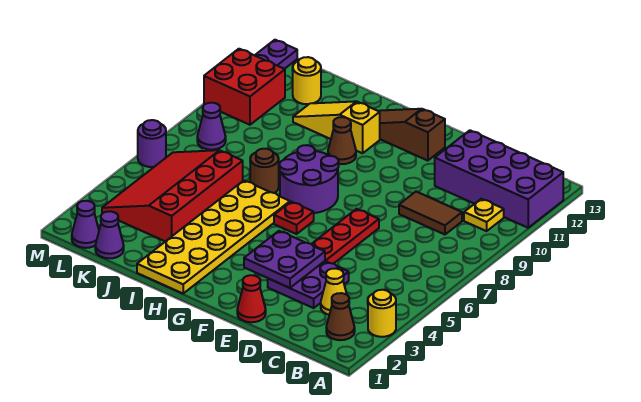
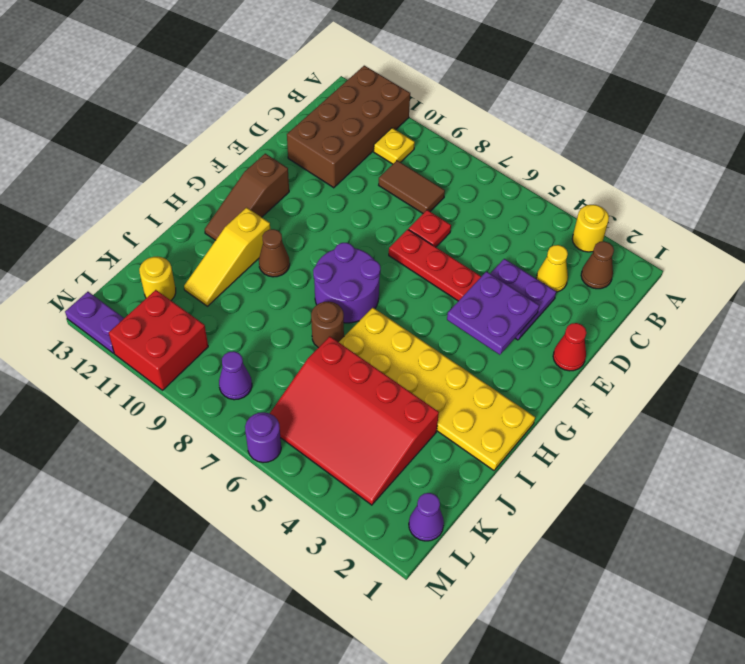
purple 2x4 brick [435,130,563,228] -> brown 2x4 brick [287,66,410,188]
brown 1x2 tile [399,192,462,235] -> brown 1x2 tile turned to [379,161,445,213]
red 1x1 plate [274,202,314,234] -> red 1x1 plate moved to [409,210,451,247]
purple 1x1 cone [95,211,124,258] -> none

